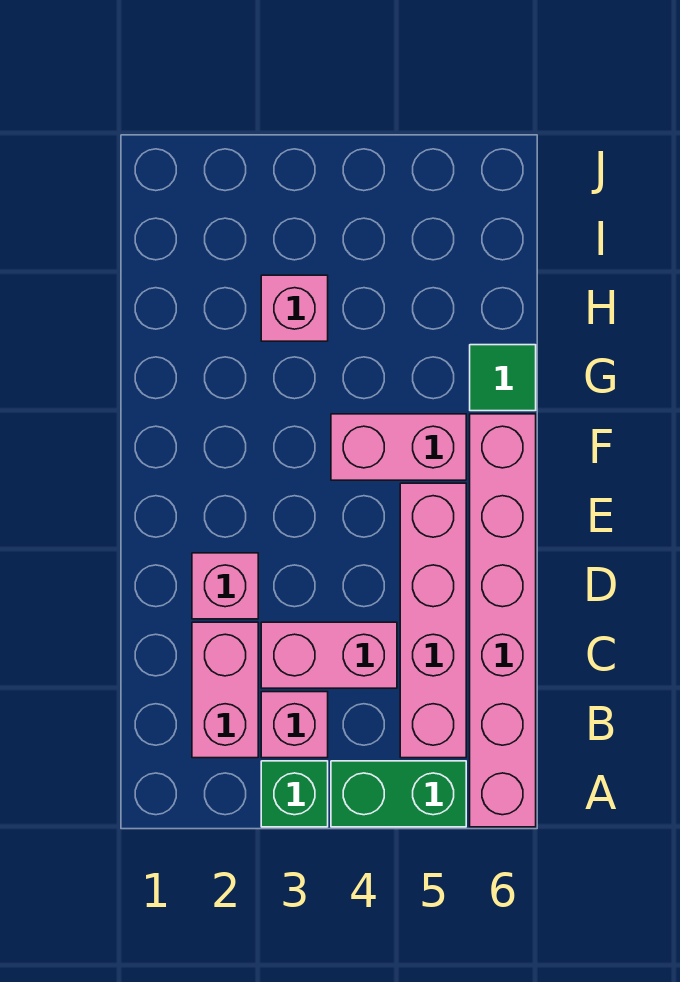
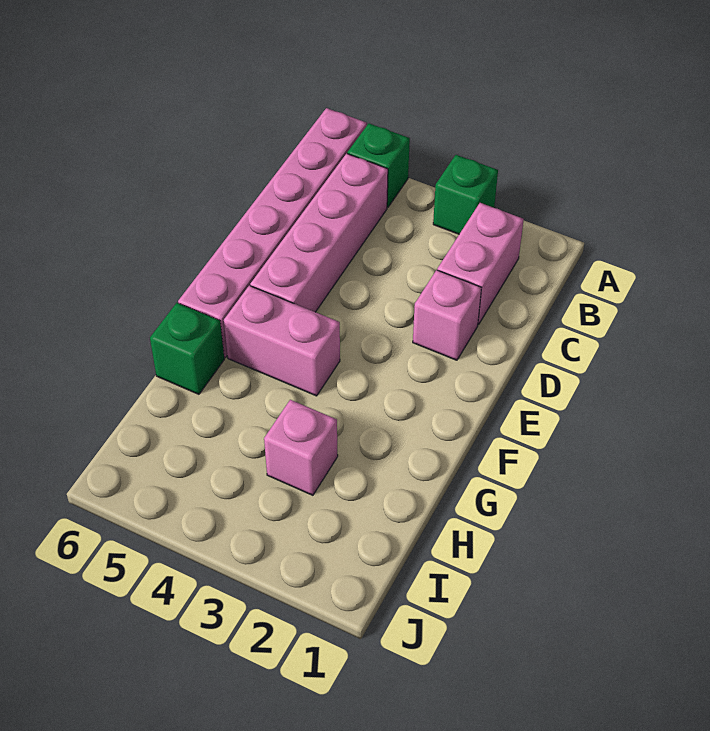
green 1x2 brick [331,761,466,827] -> green 1x1 brick [347,123,410,207]
pink 1x1 brick [261,692,328,758] -> none
pink 1x2 brick [261,622,397,688] -> none
green 1x1 tile [470,345,536,411] -> green 1x1 brick [150,303,224,394]

